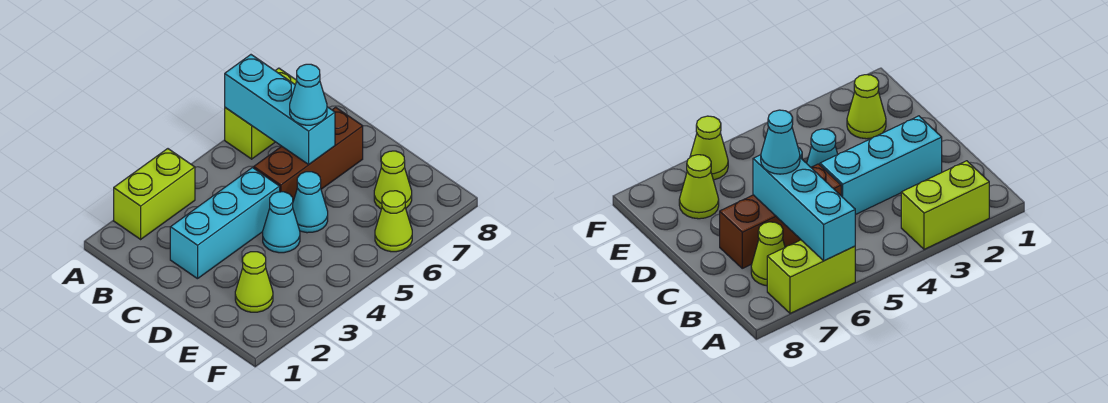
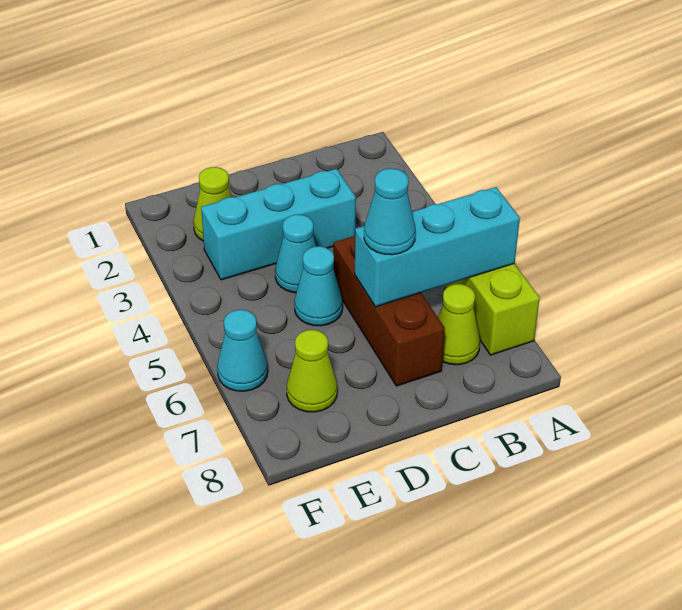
lime 1x2 brick [114,149,195,239] -> none
cyan 1x3 brick [170,168,280,279] -> cyan 1x3 brick turned to [201,169,356,280]
lime 1x1 cone [375,191,412,252] -> cyan 1x1 cone [217,310,268,391]

